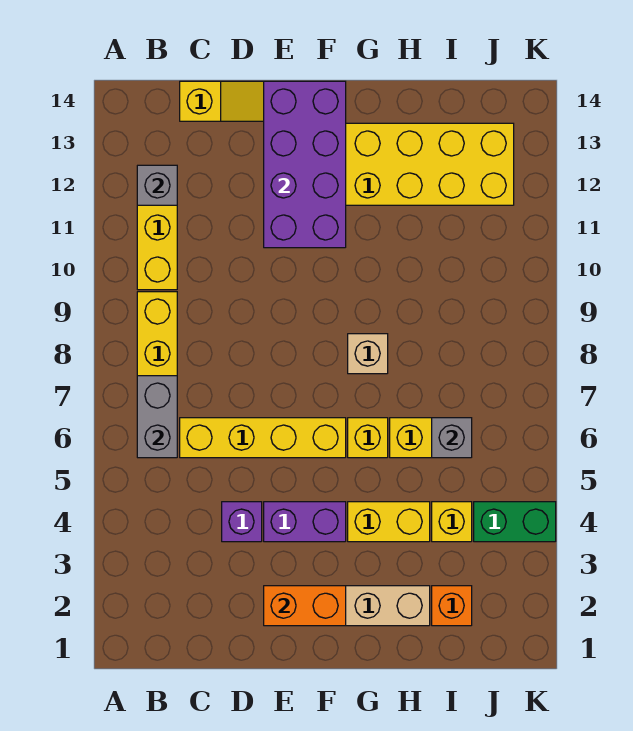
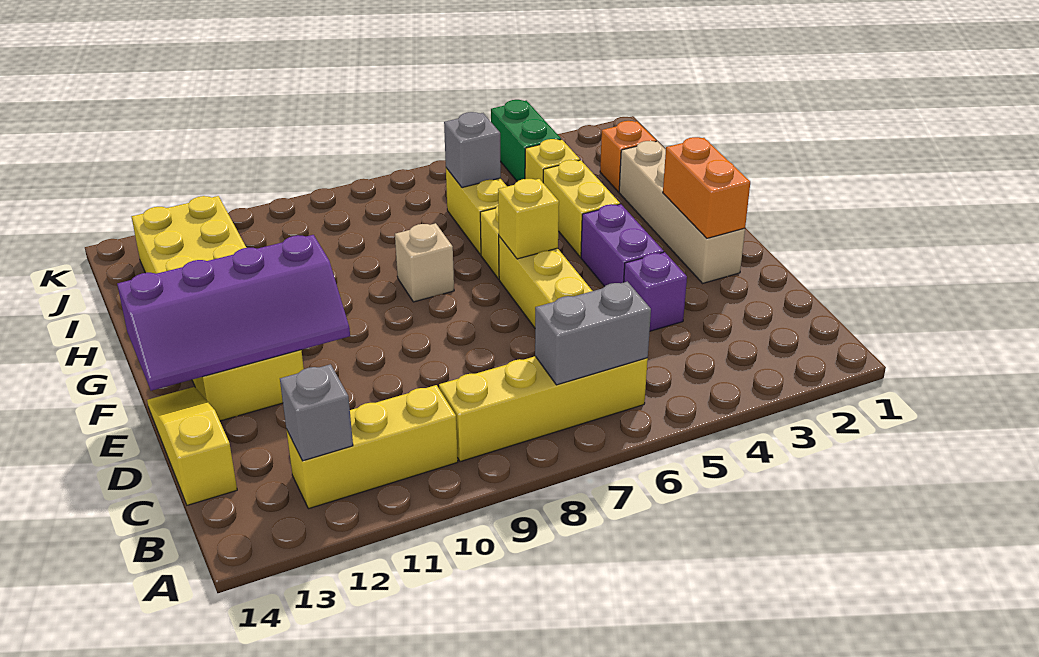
purple 2x4 brick [264,81,346,248] -> purple 2x4 slope [117,235,350,391]
none -> yellow 1x1 brick [498,179,559,259]

